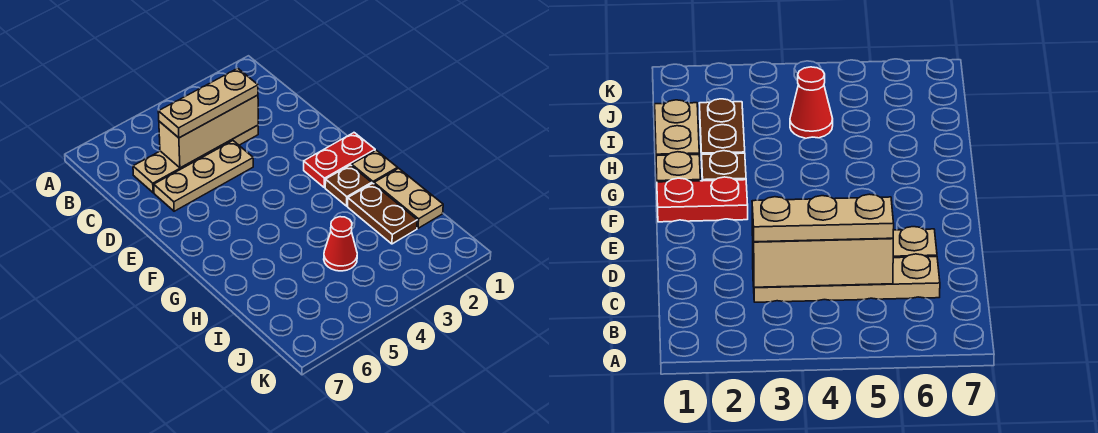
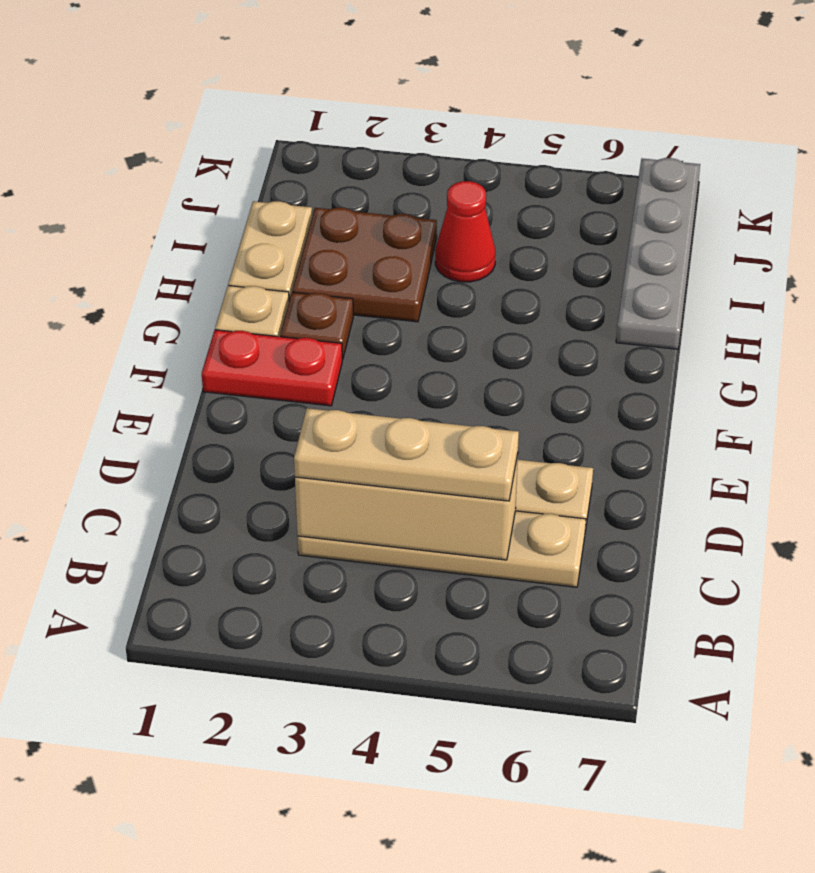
brown 1x2 plate [348,183,417,244] -> brown 2x2 plate [292,208,437,322]
none -> grey 1x4 plate [616,158,700,349]

